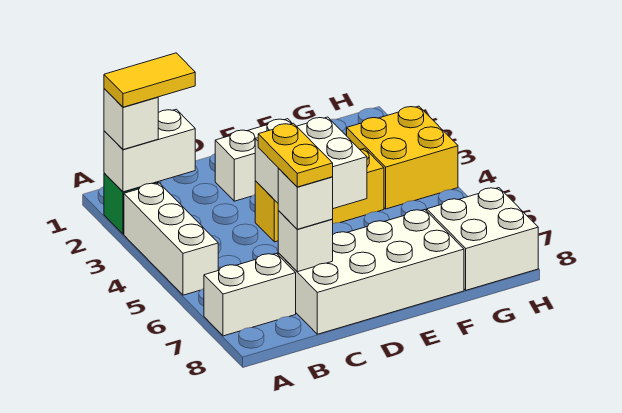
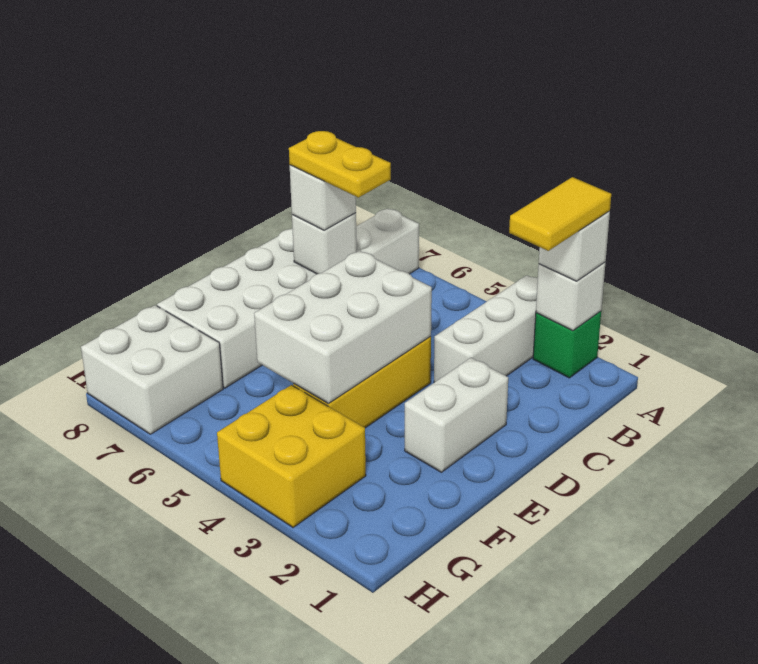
white 1x2 brick [104,109,195,192] -> white 1x1 brick [536,262,605,331]
white 1x3 brick [124,183,218,295] -> white 1x3 brick turned to [434,275,538,383]
white 2x2 brick [255,117,367,209] -> white 2x3 brick [254,251,432,403]

